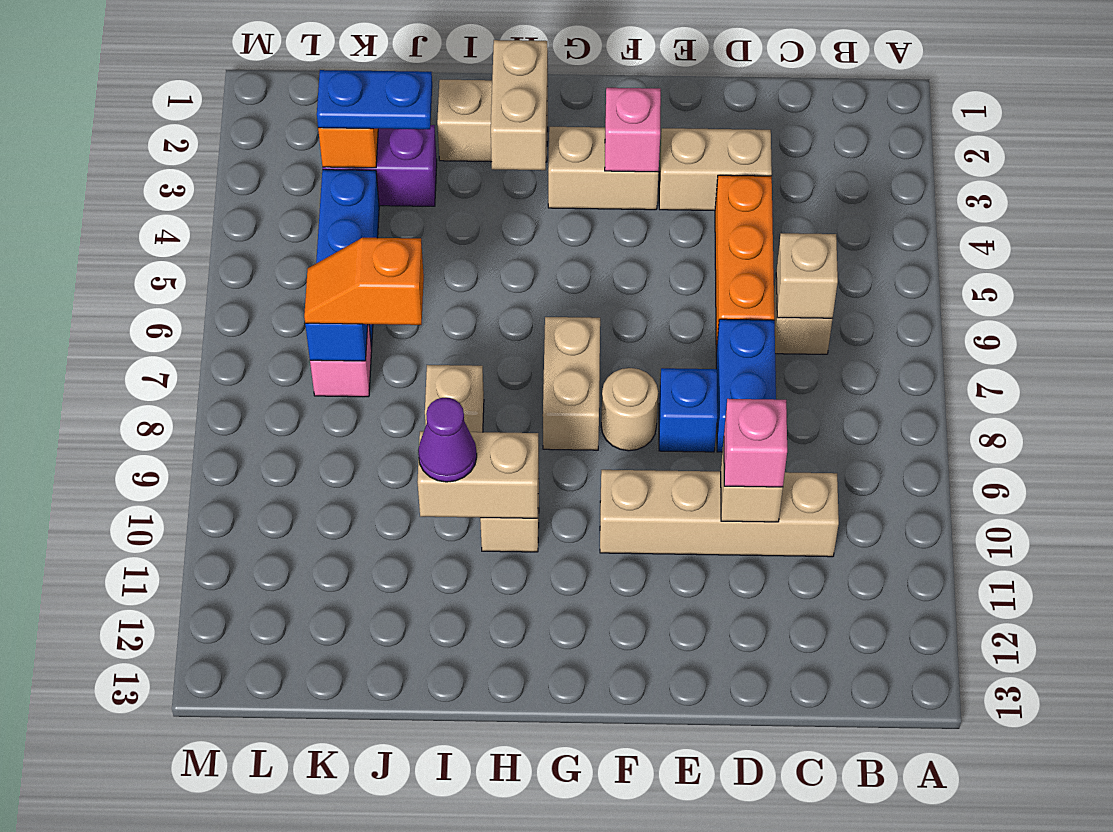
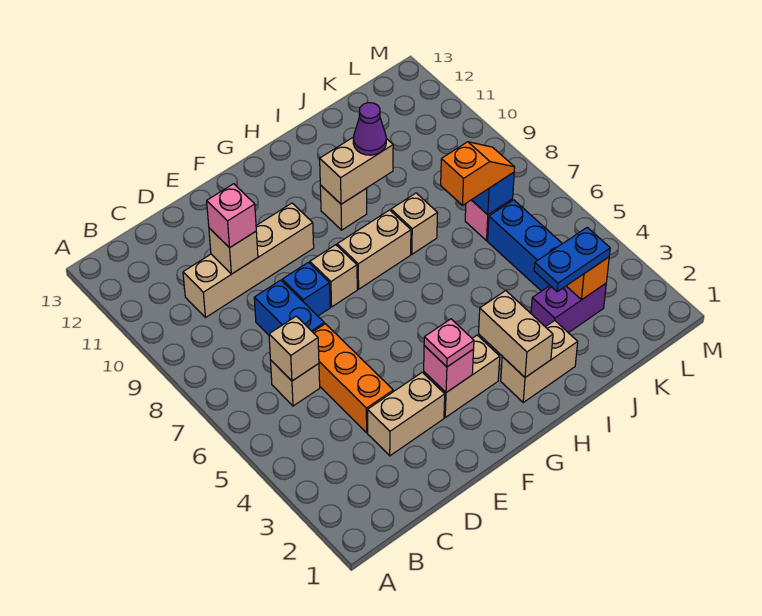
none -> pink 1x1 plate [424,319,474,367]
tan 1x1 round brick [601,368,658,451] -> tan 1x1 brick [310,245,357,307]
tan 1x2 brick [543,317,600,450] -> tan 1x2 brick turned to [337,210,411,289]

